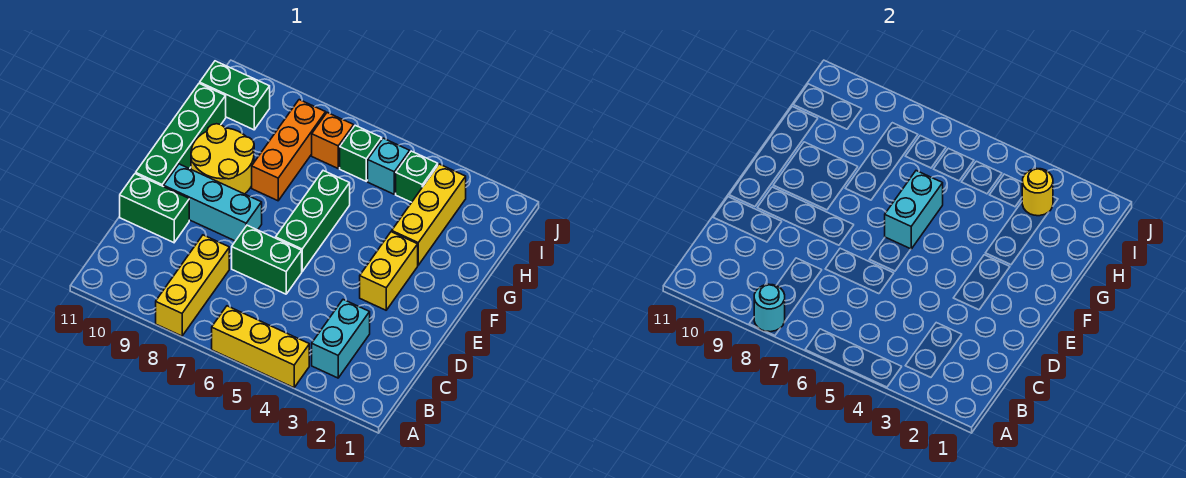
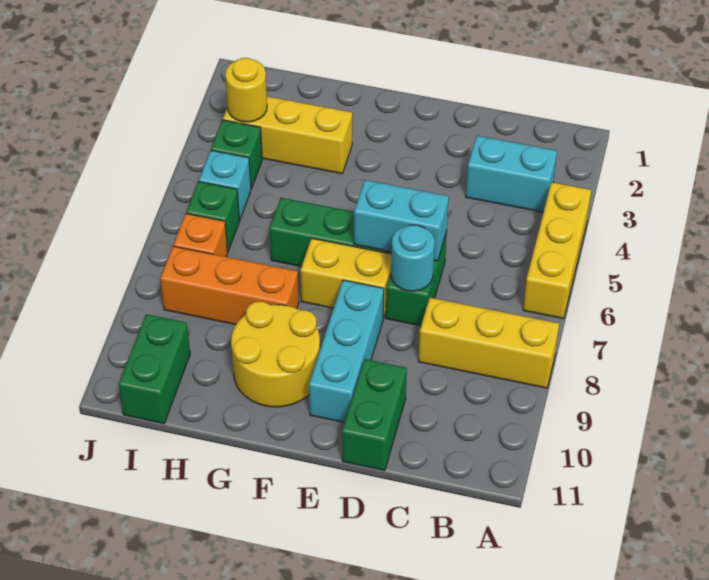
cyan 1x1 round brick [754,284,785,332] -> cyan 1x1 round brick moved to [391,225,435,291]
yellow 1x2 brick [360,232,418,310] -> yellow 1x2 brick moved to [300,238,391,318]
green 1x4 brick [136,83,226,187] -> none
cyan 1x2 brick [885,171,943,249] -> cyan 1x2 brick moved to [354,180,449,261]

